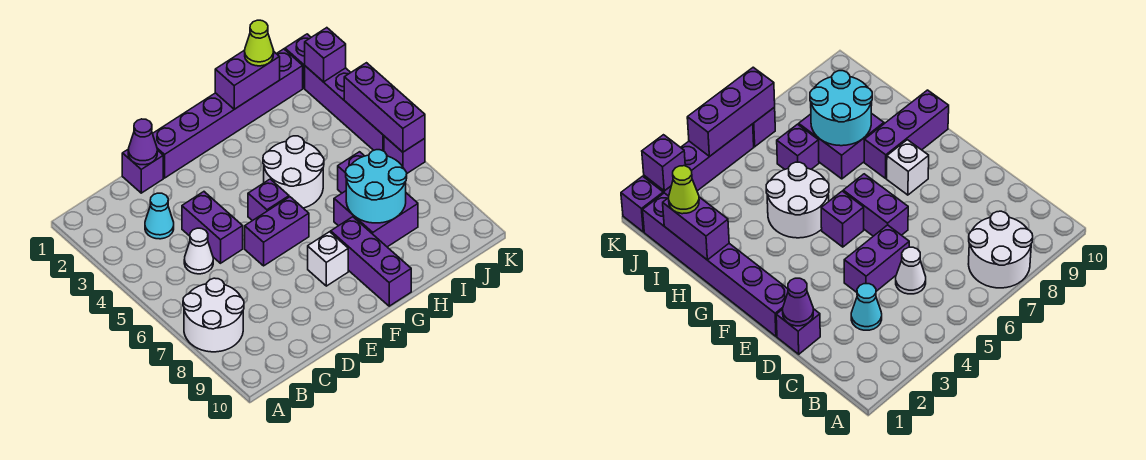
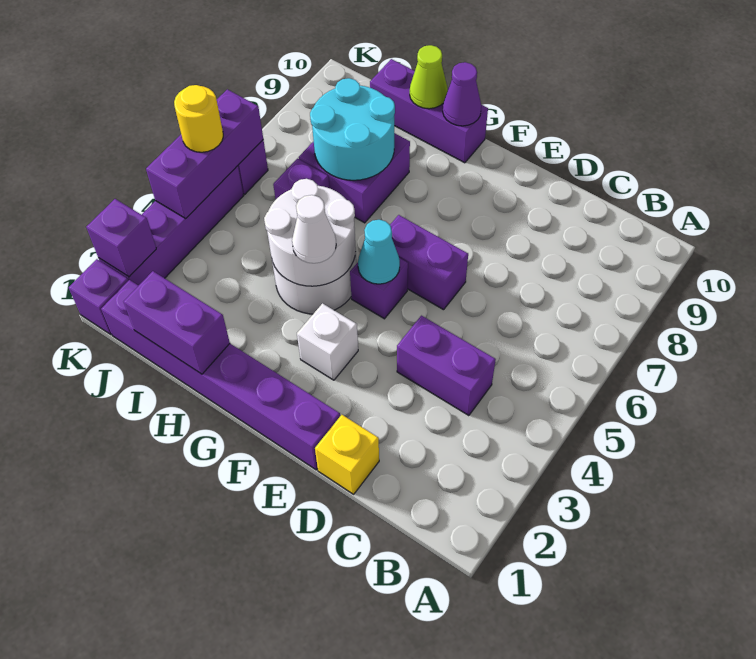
white 2x2 round brick [183,278,244,352] -> white 2x2 round brick moved to [264,179,356,286]
cyan 1x1 cone [145,193,174,239] -> cyan 1x1 cone moved to [358,220,400,284]
white 1x1 cone [184,228,213,274] -> white 1x1 cone moved to [292,195,336,263]
purple 1x1 brick [122,149,163,193] -> yellow 1x1 brick [315,415,379,494]
purple 1x1 cone [128,119,157,165] -> purple 1x1 cone moved to [443,62,481,126]
purple 1x2 brick [182,192,243,263] -> purple 1x2 brick turned to [397,316,496,416]
white 1x1 brick [308,232,348,286] -> white 1x1 brick moved to [297,303,358,380]
purple 1x3 brick [331,217,411,306] -> purple 1x3 brick turned to [370,59,488,163]
lime 1x1 cone [245,20,274,66] -> lime 1x1 cone moved to [410,45,448,109]
none -> yellow 1x1 round brick [174,85,223,152]

